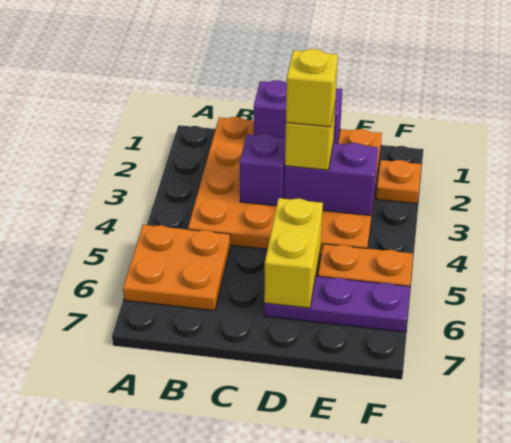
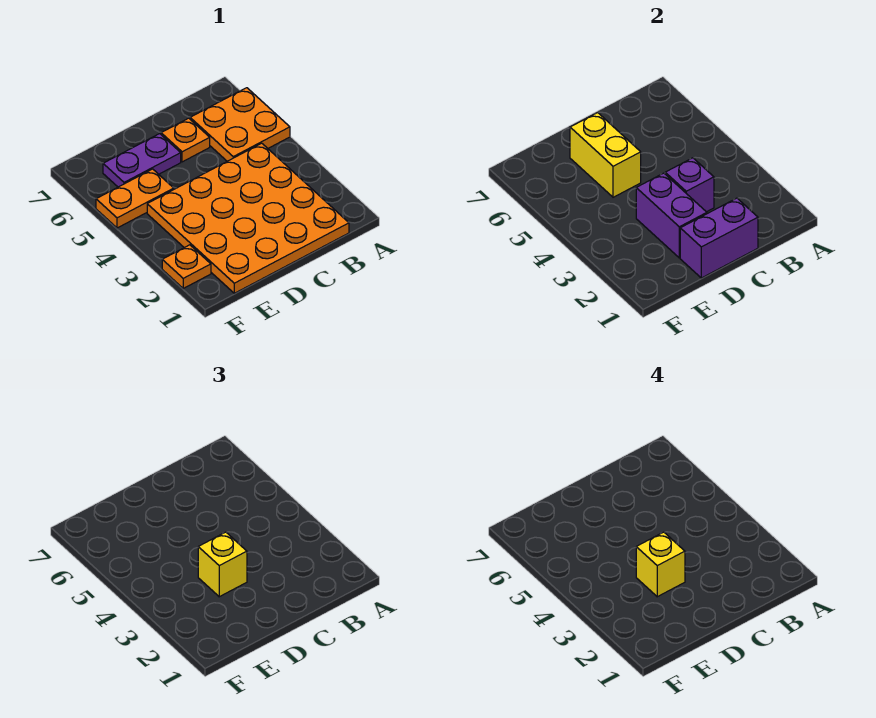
none -> orange 1x1 plate [161,118,210,162]
purple 1x2 brick [284,143,378,216] -> purple 1x2 brick turned to [636,173,707,258]
purple 1x3 plate [264,276,410,332] -> purple 1x2 plate [103,134,181,187]

